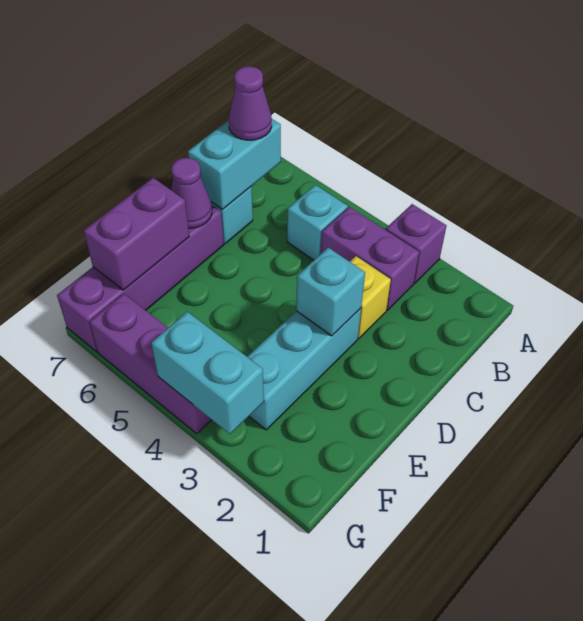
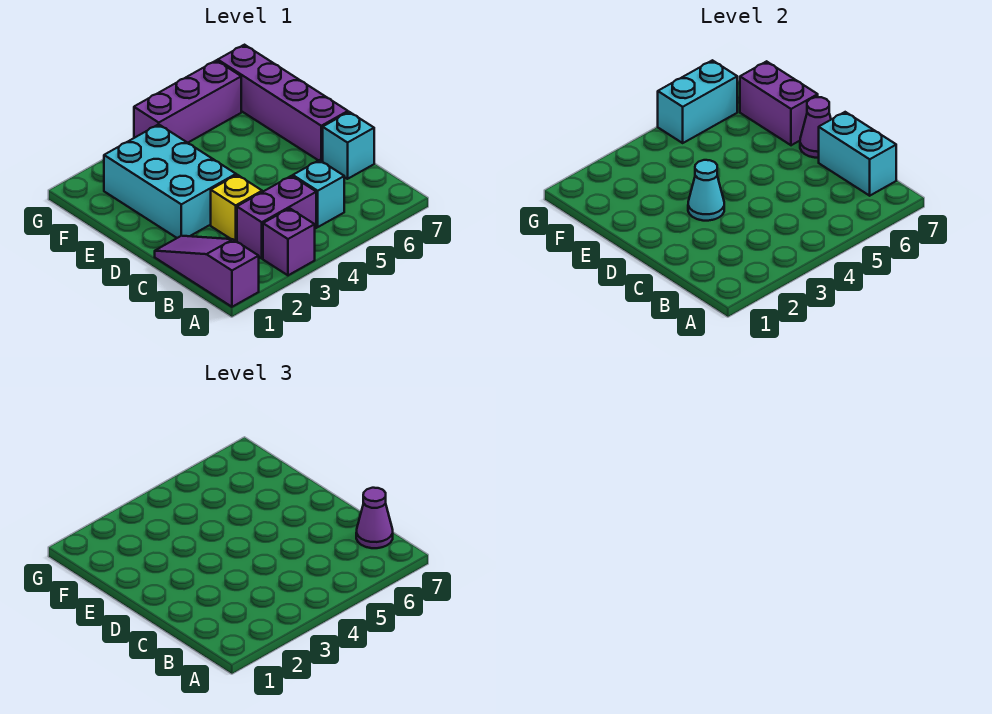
none -> purple 1x3 slope [155,236,259,307]
cyan 1x3 brick [247,308,361,430] -> cyan 2x3 brick [104,124,236,238]
cyan 1x1 brick [296,248,365,336] -> cyan 1x1 cone [688,160,724,221]
cyan 1x2 brick [151,312,264,434] -> cyan 1x2 brick moved to [658,60,737,143]

